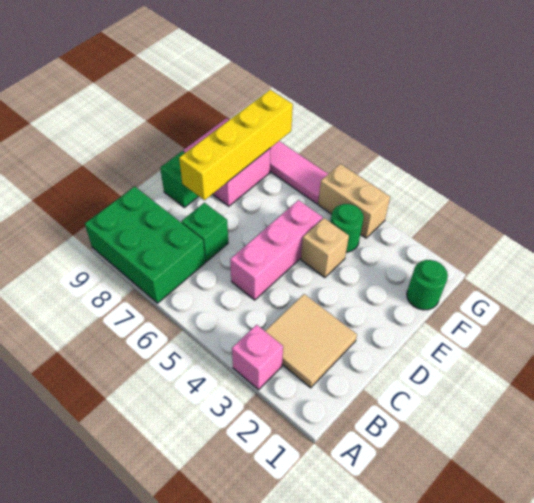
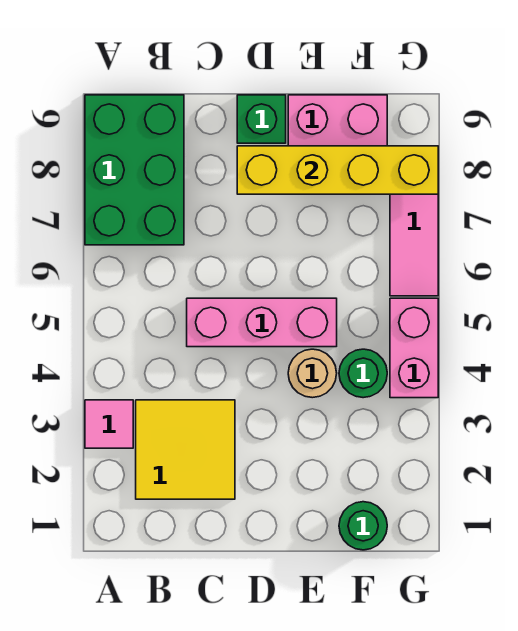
pink 1x1 brick [232,325,283,390] -> pink 1x1 tile [85,400,133,448]
tan 2x2 tile [265,294,357,388] -> yellow 2x2 tile [136,400,235,499]
green 1x1 brick [181,203,228,262] -> none
tan 1x1 brick [301,218,349,278] -> tan 1x1 round brick [288,349,337,398]
tan 1x2 brick [318,164,390,238] -> pink 1x2 brick [390,298,438,398]

